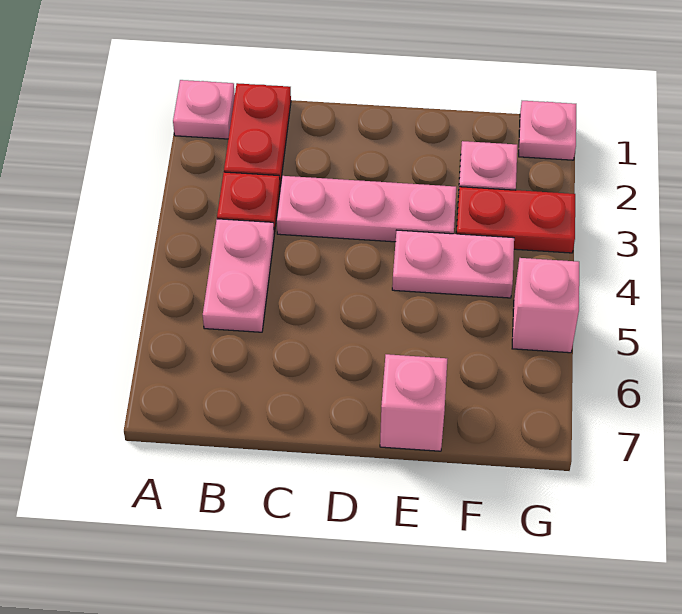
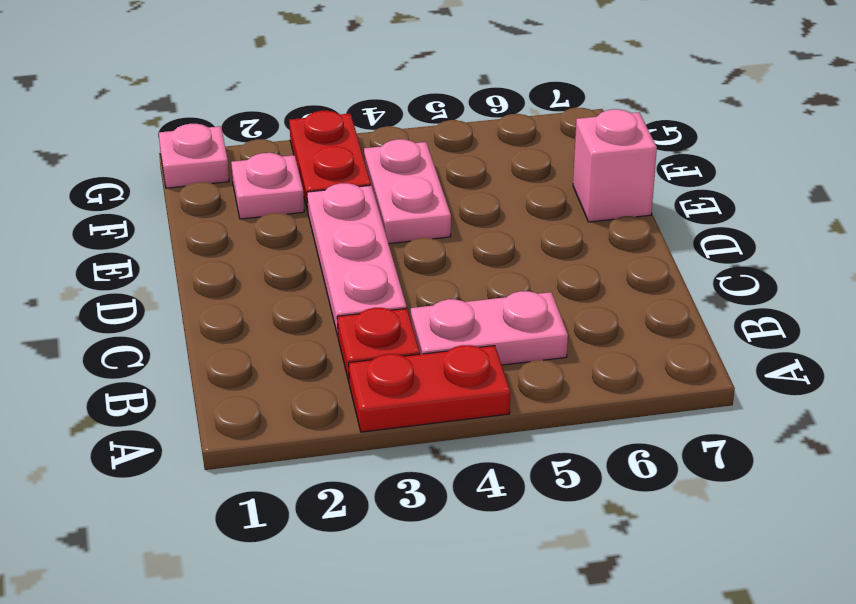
pink 1x1 plate [173,80,235,139] -> none
red 1x2 plate [224,83,291,186] -> red 1x2 plate moved to [349,345,510,432]
pink 1x1 brick [512,258,579,353] -> none

